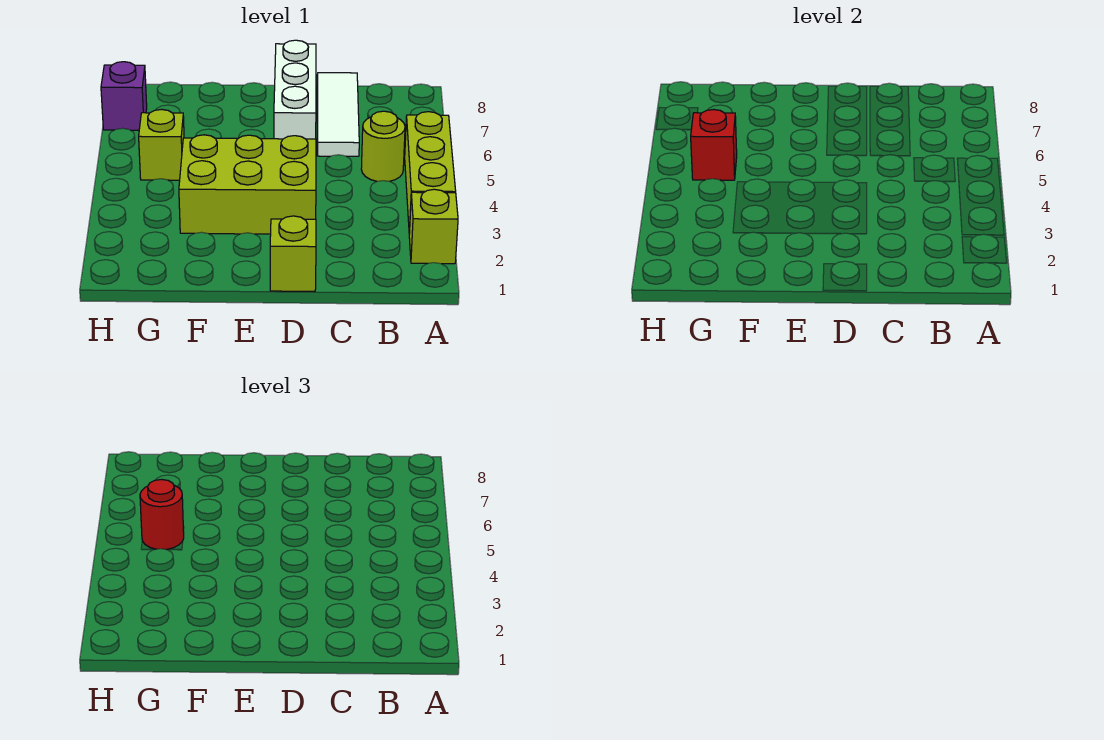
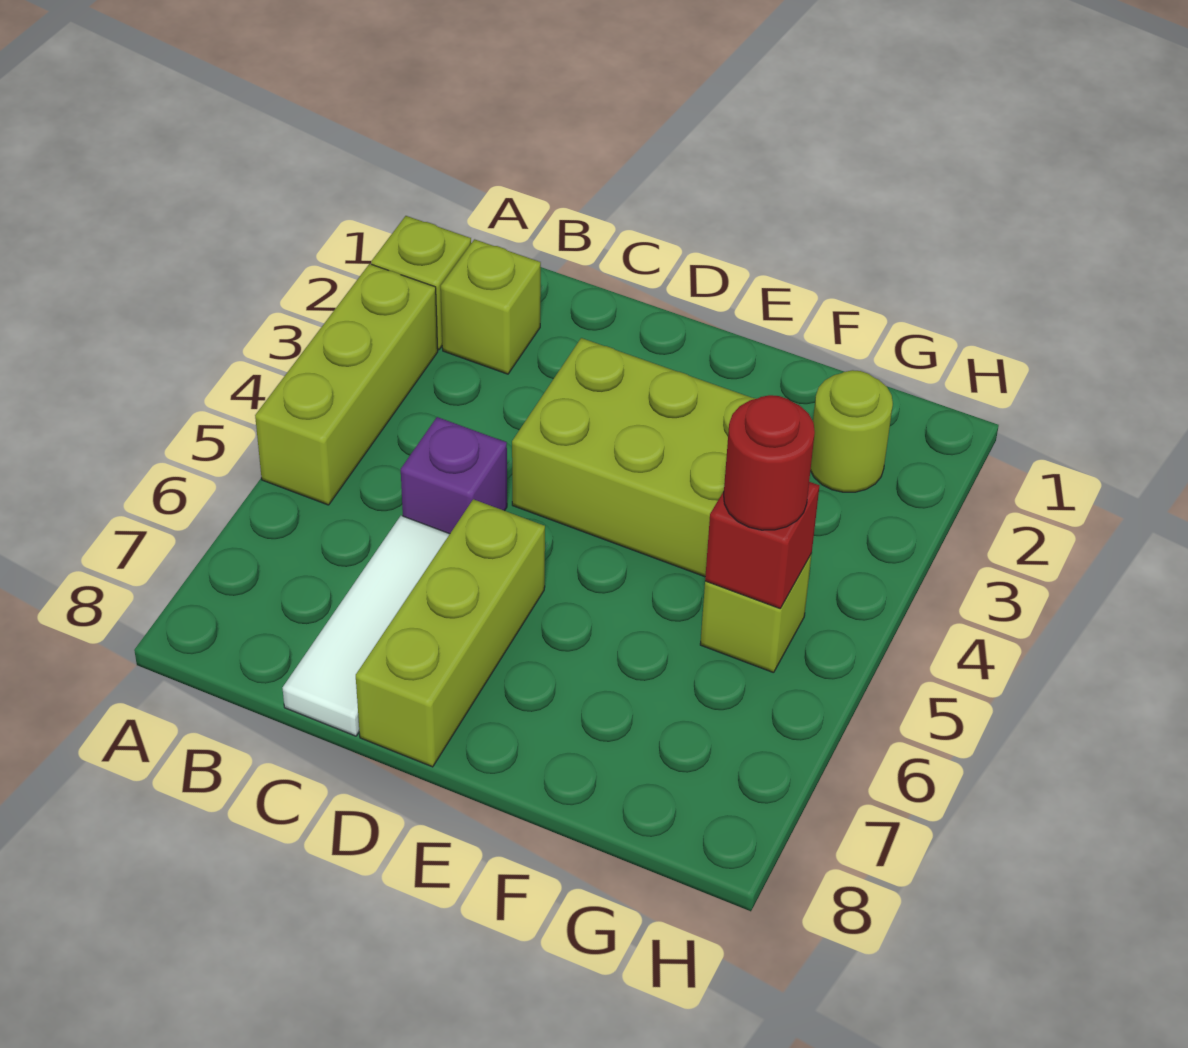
lime 1x1 round brick [361,111,405,181] -> lime 1x1 round brick moved to [810,370,893,492]
lime 1x1 brick [270,216,316,291] -> lime 1x1 brick moved to [441,239,541,374]
white 1x3 brick [274,40,316,139] -> lime 1x3 brick [356,499,545,767]
purple 1x1 brick [101,62,147,130] -> purple 1x1 brick moved to [401,417,507,534]

